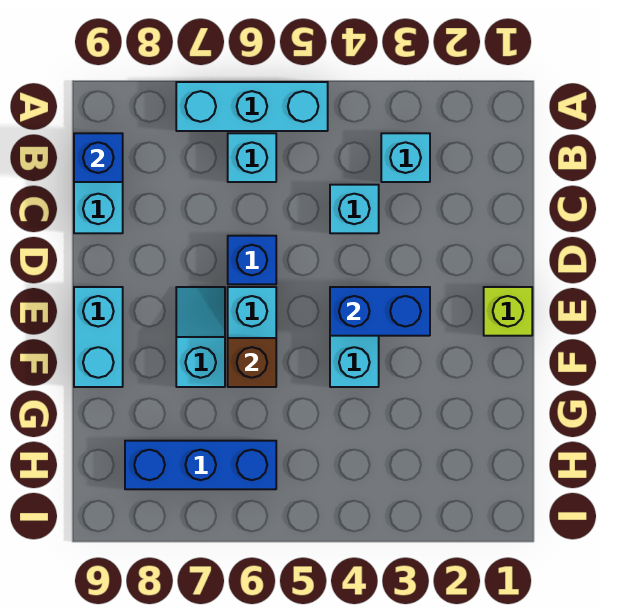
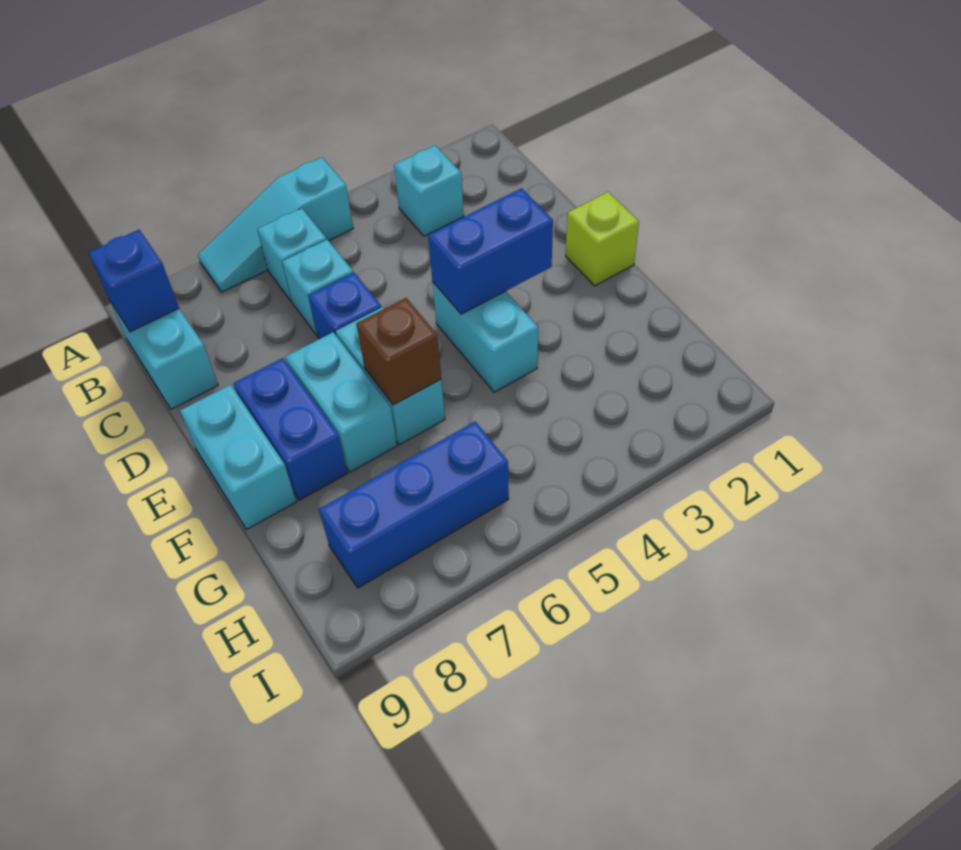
cyan 1x3 brick [176,82,328,131] -> cyan 1x3 slope [198,157,353,292]
cyan 1x1 brick [330,185,379,233] -> cyan 1x1 brick moved to [282,240,353,335]
cyan 1x2 slope [176,287,225,387] -> cyan 1x2 brick [285,332,397,472]
none -> blue 1x2 brick [233,358,347,500]

